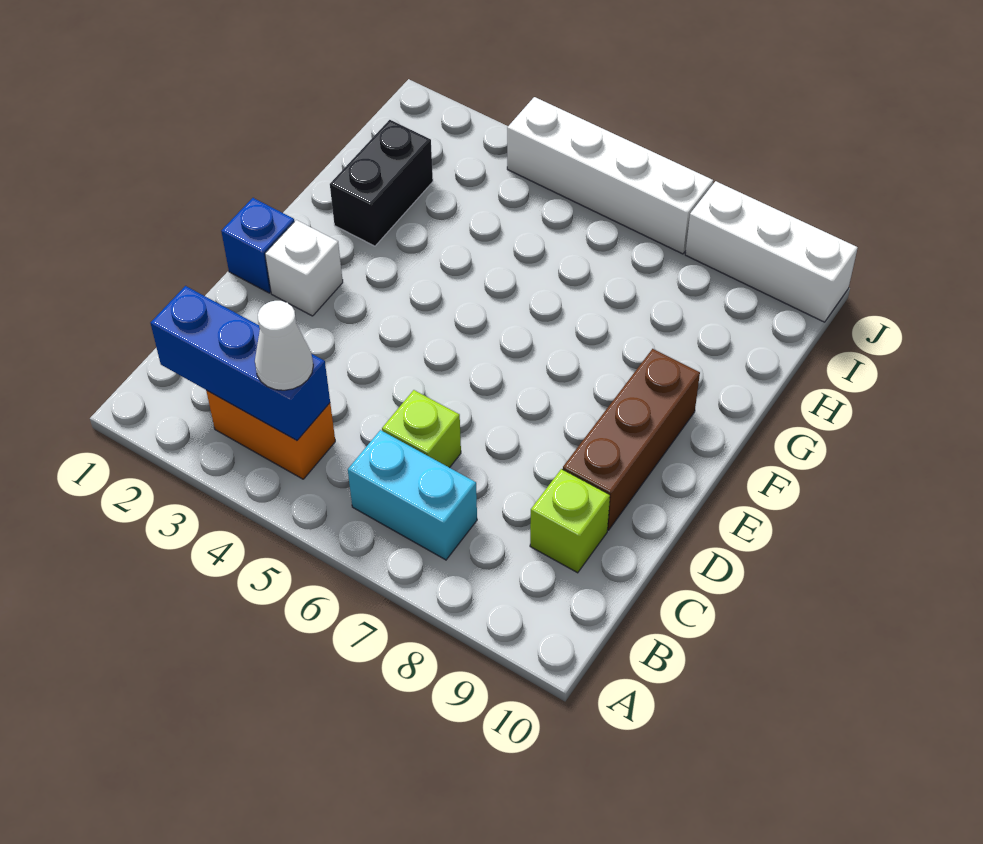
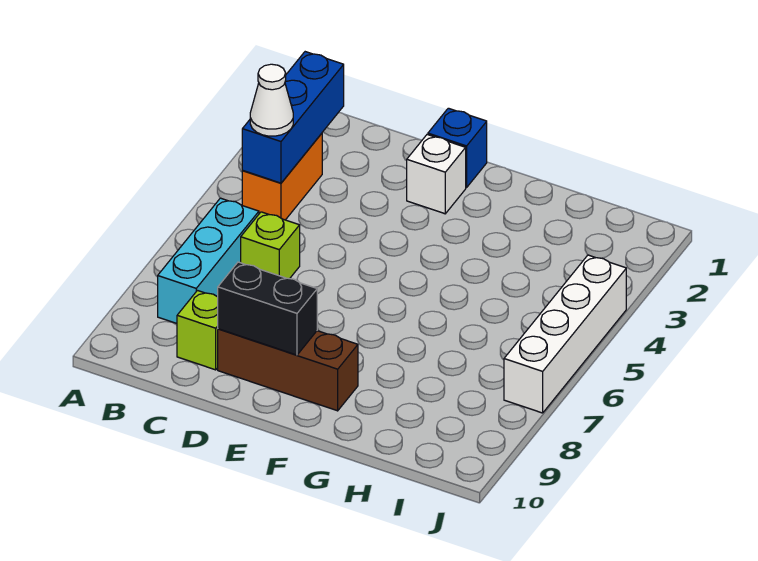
cyan 1x2 brick [348,430,477,560] -> cyan 1x3 brick [158,198,259,323]
black 1x2 brick [330,120,433,246] -> black 1x2 brick moved to [218,262,317,355]
white 1x3 brick [685,181,858,322] -> none

